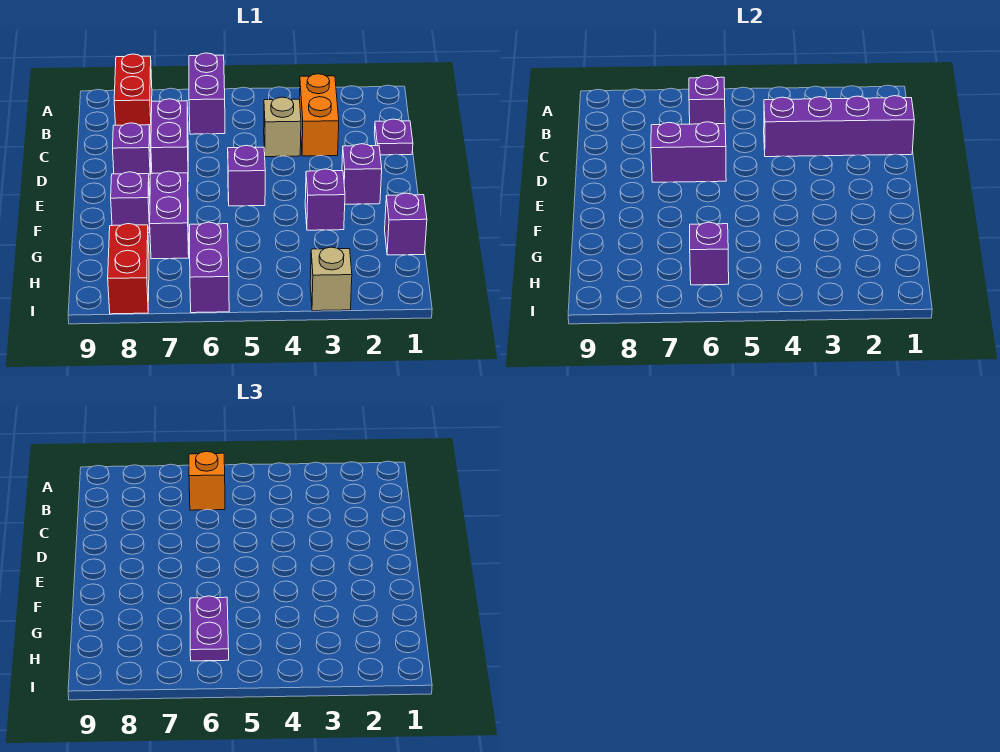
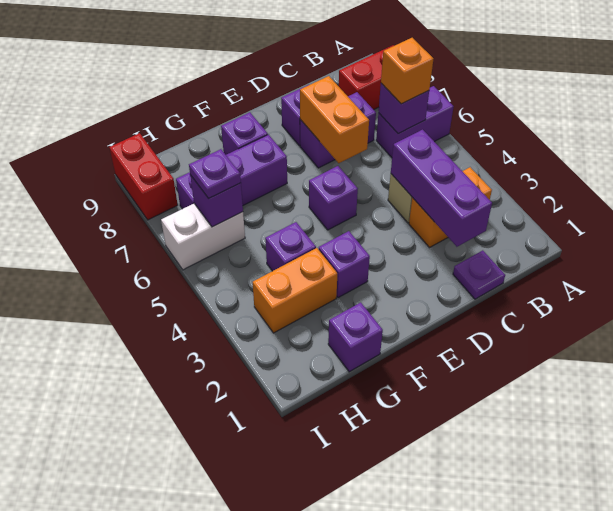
purple 1x4 brick [764,96,914,157] -> purple 1x3 brick [391,130,492,247]
purple 1x2 brick [651,122,726,182] -> orange 1x2 brick [300,76,369,163]
purple 1x1 brick [342,144,382,204] -> purple 1x1 brick moved to [265,222,316,271]
purple 1x2 brick [150,171,189,259] -> purple 1x3 brick [176,135,287,209]
none -> orange 1x2 brick [253,248,337,333]
purple 1x2 plate [190,596,229,661] -> purple 1x1 plate [189,149,241,198]
purple 1x2 brick [190,222,229,313] -> white 1x2 brick [161,203,245,270]
red 1x2 brick [108,224,149,314] -> red 1x2 brick turned to [109,133,178,220]
tan 1x1 brick [310,247,352,311] -> none

